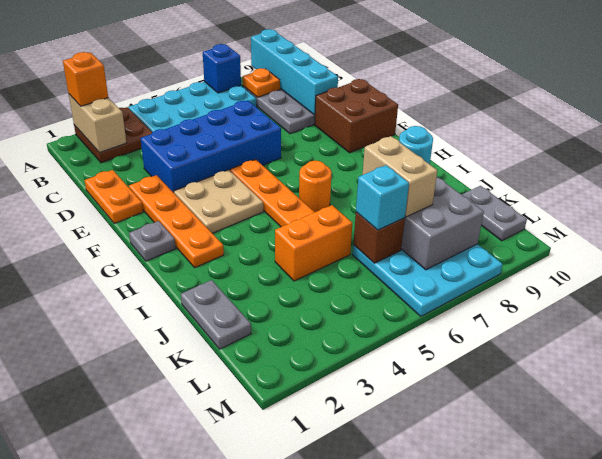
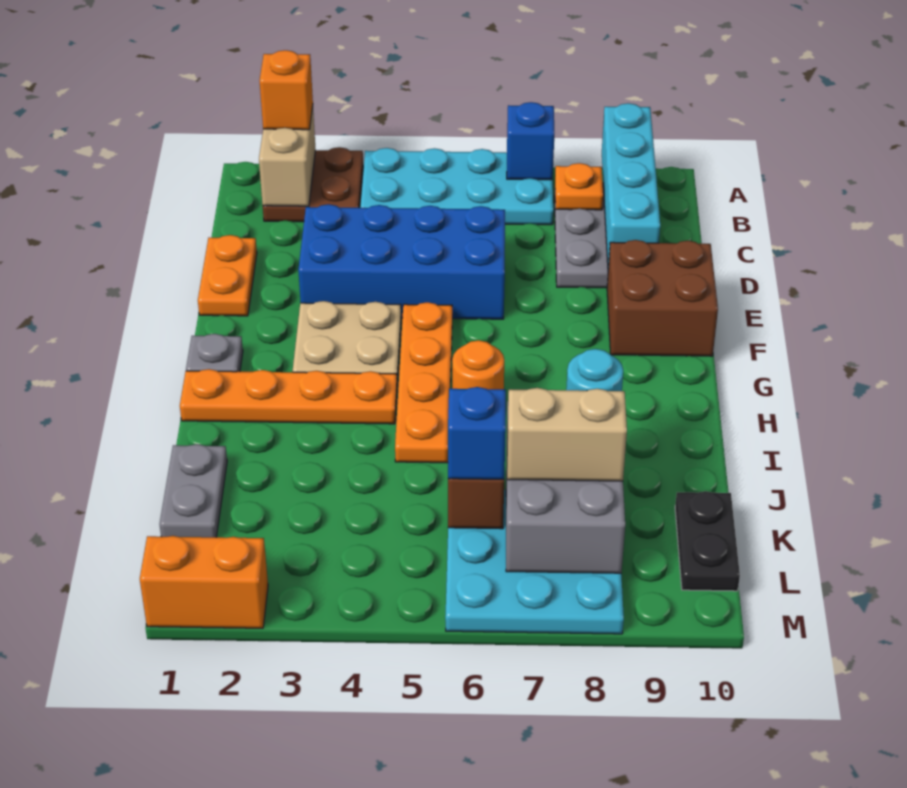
orange 1x4 plate [129,175,224,268] -> orange 1x4 plate turned to [180,369,397,424]
orange 1x2 brick [275,205,352,281] -> orange 1x2 brick moved to [140,536,268,628]
tan 1x2 brick [362,136,437,217] -> tan 1x2 brick turned to [507,388,627,481]
cyan 1x1 brick [356,165,409,230] -> blue 1x1 brick [448,387,506,479]
grey 1x2 plate [461,186,527,241] -> black 1x2 plate [675,491,740,591]

